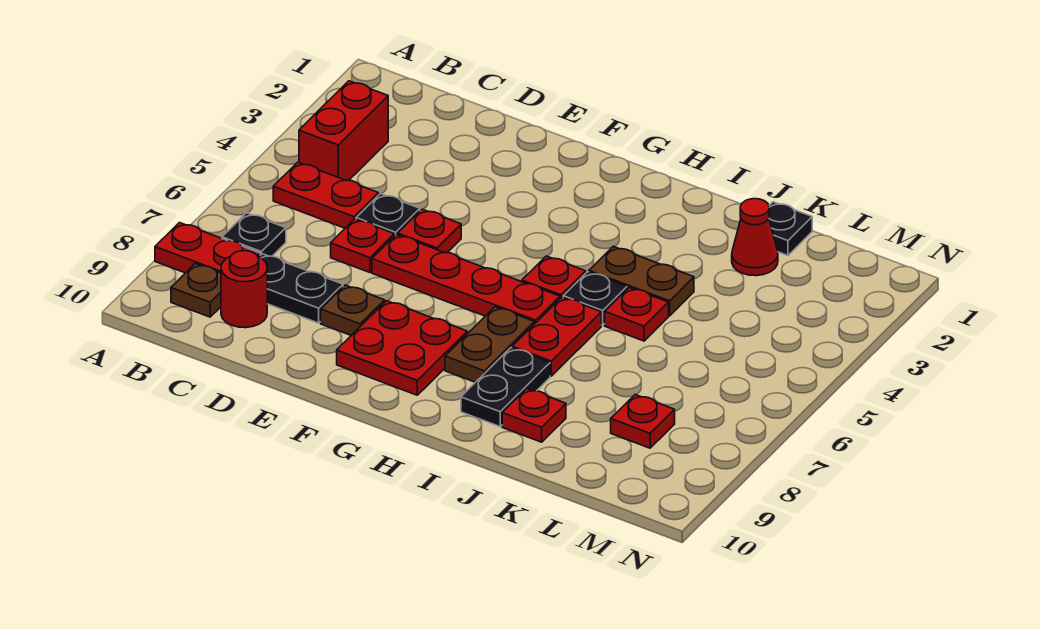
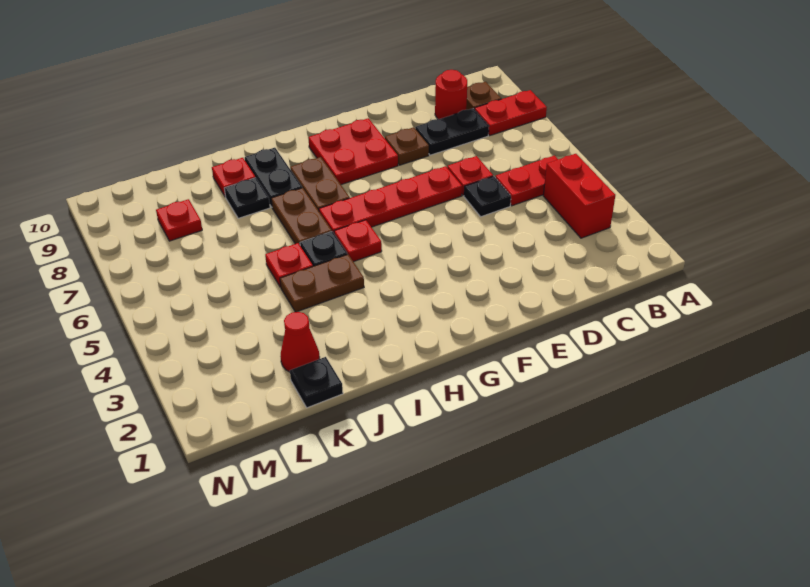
black 1x1 plate [222,213,286,256] -> black 1x1 plate moved to [224,178,270,218]
red 1x1 plate [398,209,461,253] -> none
red 1x2 plate [512,297,601,376] -> brown 1x2 plate [271,188,332,245]

